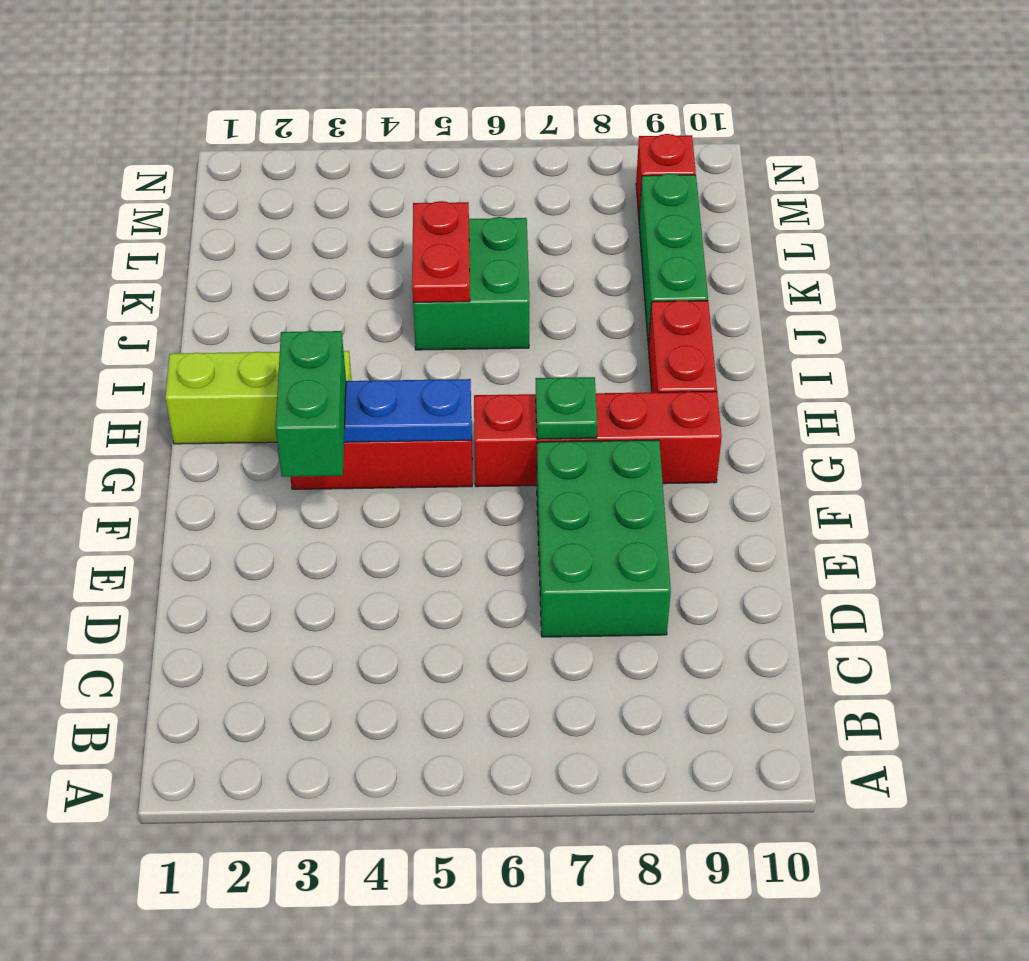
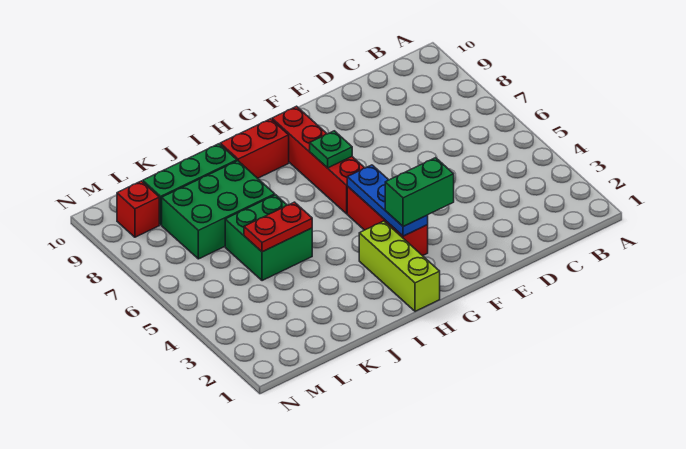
green 2x3 brick [537,440,671,637] -> green 2x3 brick moved to [162,161,275,259]

